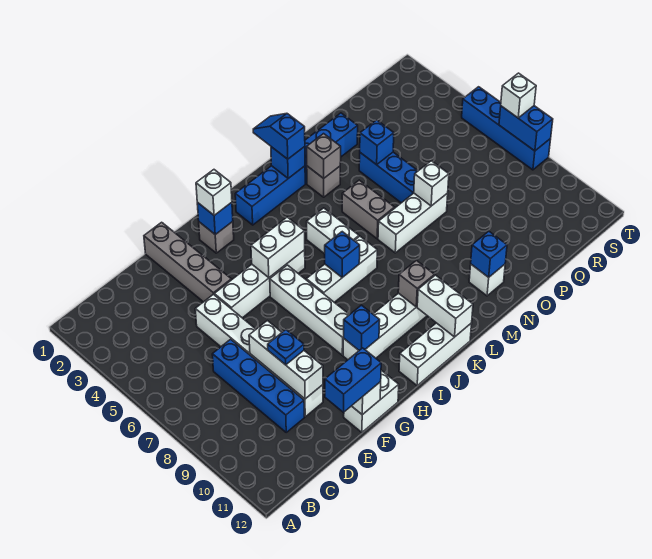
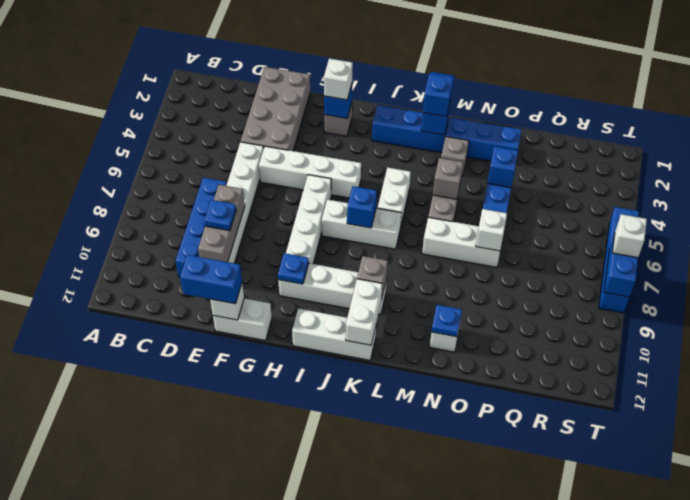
white 1x3 brick [249,321,323,399] -> grey 1x3 brick [198,185,245,262]
grey 1x4 brick [144,222,231,302] -> grey 2x4 brick [241,67,310,151]
white 1x2 brick [251,217,305,278] -> none
blue 1x1 brick [344,305,380,350] -> blue 1x1 plate [278,253,309,284]
grey 1x1 brick [307,134,341,178] -> grey 1x1 brick moved to [433,158,463,199]
blue 1x1 brick [471,231,507,277] -> blue 1x1 plate [432,305,462,337]

